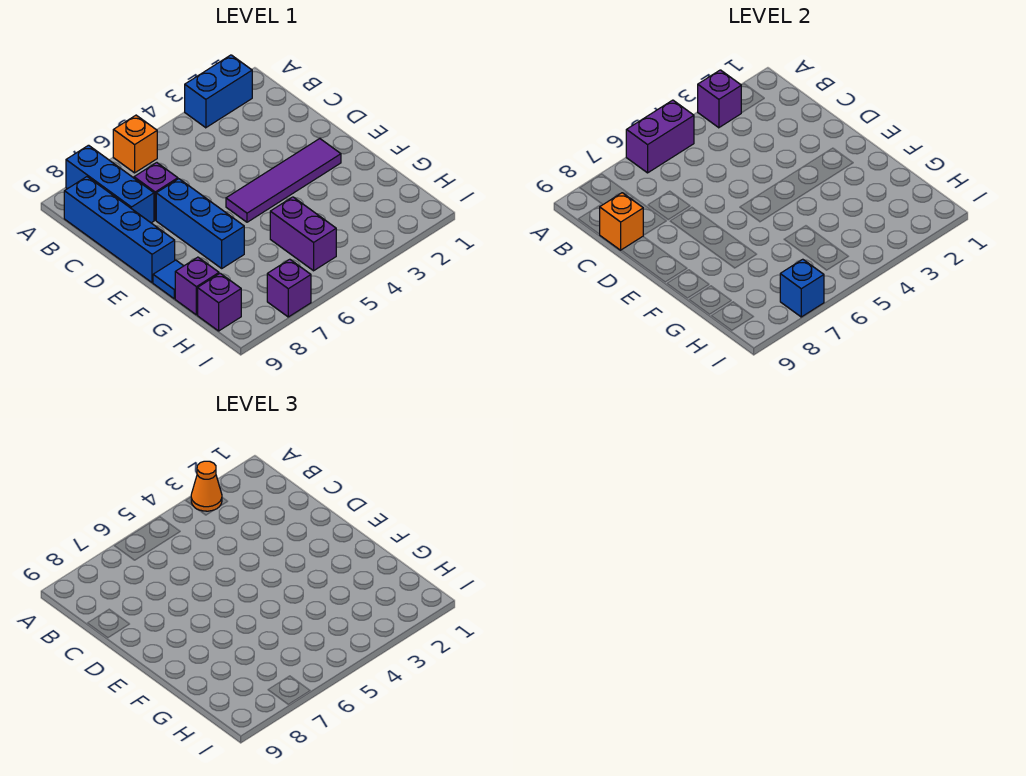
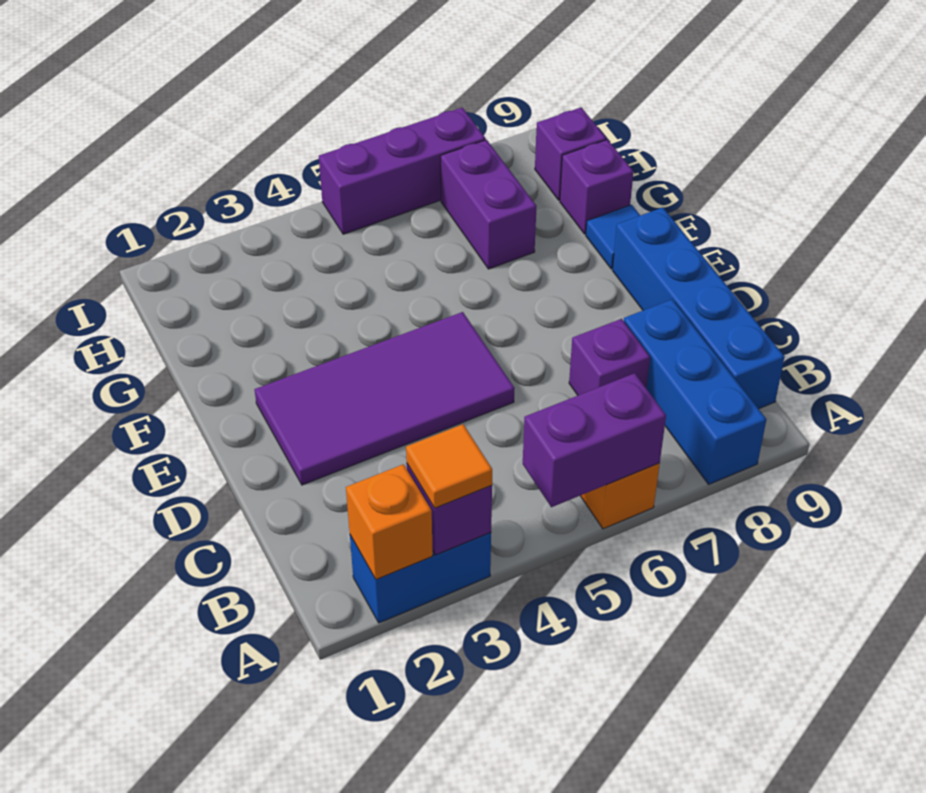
orange 1x1 cone [191,461,222,511] -> orange 1x1 tile [406,424,492,508]
orange 1x1 brick [599,193,643,250] -> orange 1x1 brick moved to [346,464,433,579]
blue 1x3 brick [156,179,244,268] -> none
purple 1x4 tile [226,139,341,222] -> purple 2x4 tile [254,312,515,485]
purple 1x2 brick [270,197,336,271] -> purple 1x2 brick moved to [441,140,537,269]
purple 1x1 brick [267,259,311,317] -> purple 1x3 brick [319,108,486,234]
blue 1x1 brick [780,259,824,317] -> none

